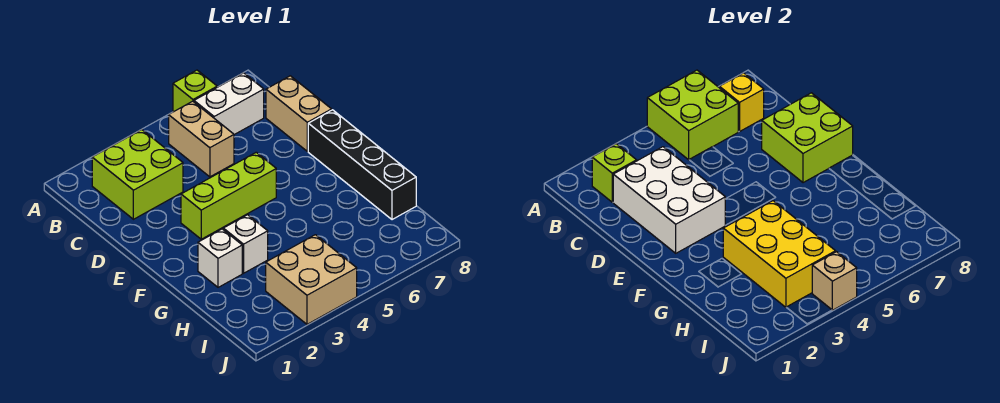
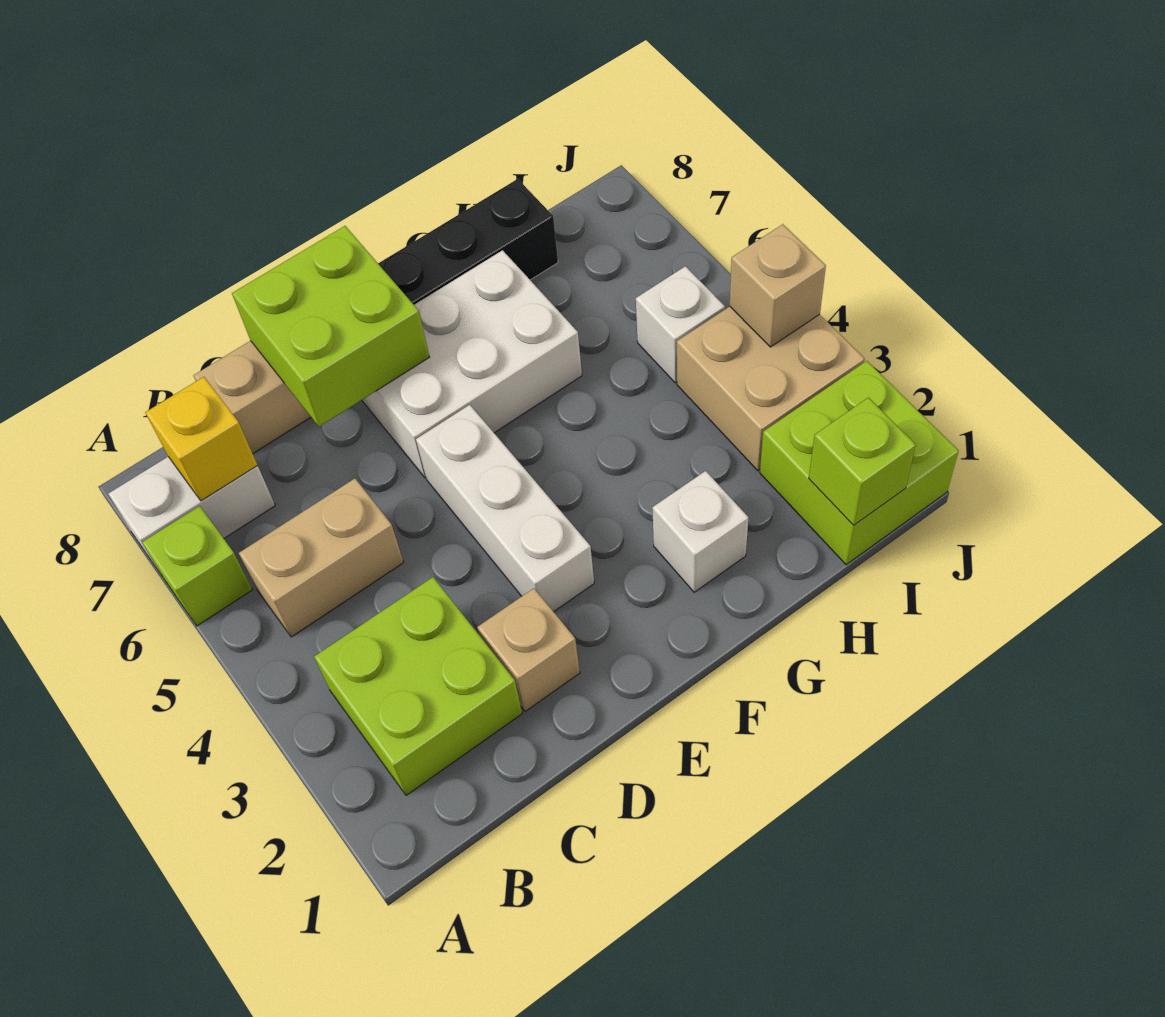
lime 2x2 brick [647,70,738,160] -> lime 2x2 brick moved to [760,361,959,565]
lime 1x1 brick [592,144,637,202] -> lime 1x1 brick moved to [809,398,916,525]
white 1x2 brick [194,73,264,135] -> white 1x2 brick turned to [108,457,275,574]
white 2x3 brick [613,147,725,253] -> white 2x3 brick moved to [362,250,582,478]
none -> tan 1x1 brick [477,588,580,712]
lime 1x3 brick [181,152,276,239] -> white 1x3 brick [416,405,594,612]
white 1x1 brick [223,215,268,273] -> white 1x1 brick moved to [636,266,725,383]
yellow 2x3 brick [723,201,836,307] -> none

